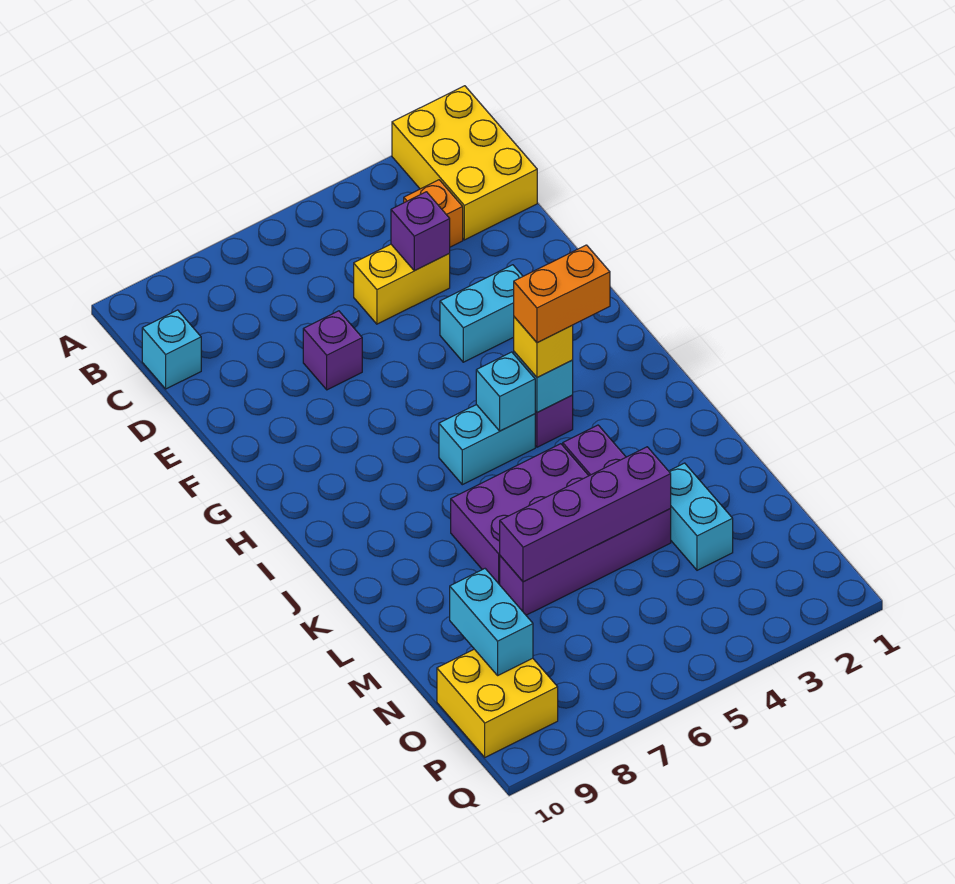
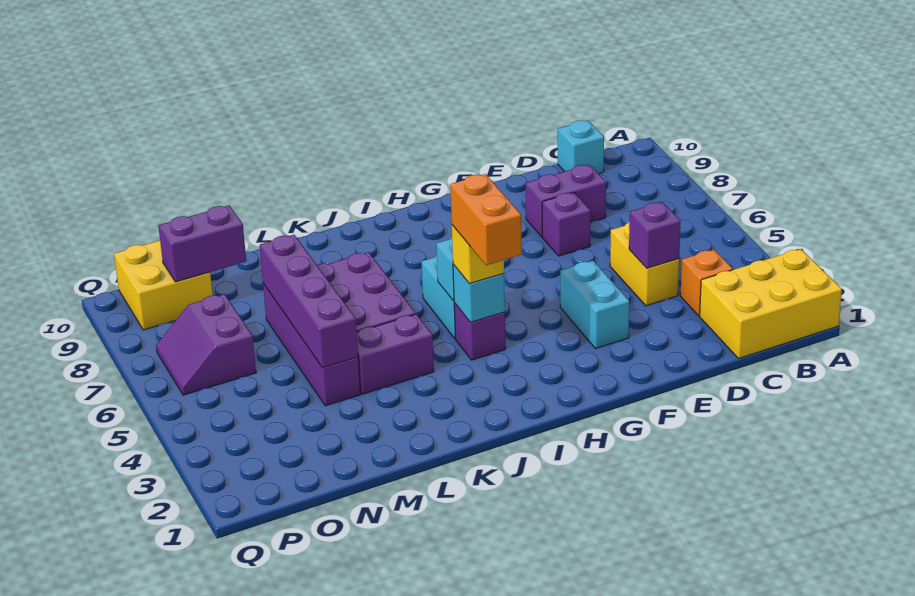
none -> purple 1x2 brick [525,165,606,237]
cyan 1x2 brick [669,463,733,570] -> none
cyan 1x2 brick [450,569,533,675] -> purple 1x2 brick [158,205,246,282]
none -> purple 2x2 slope [156,294,256,395]

